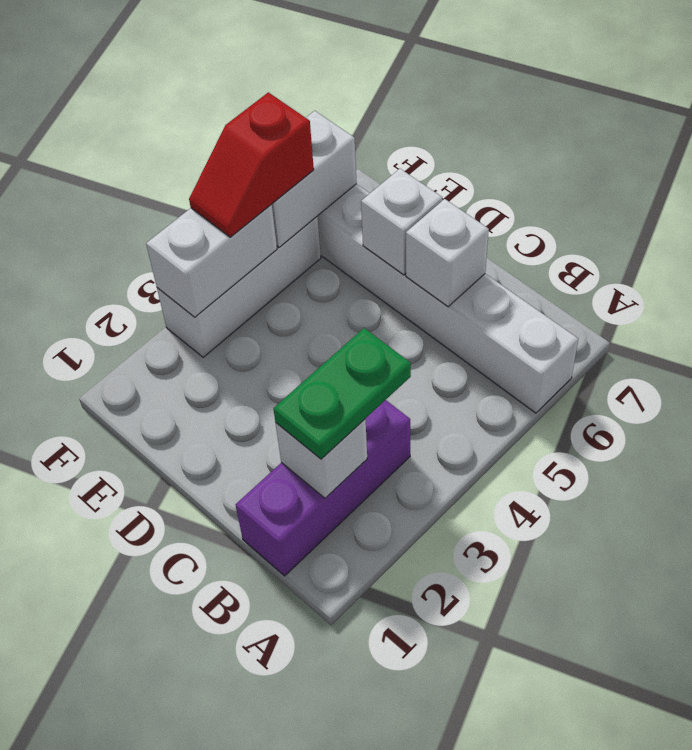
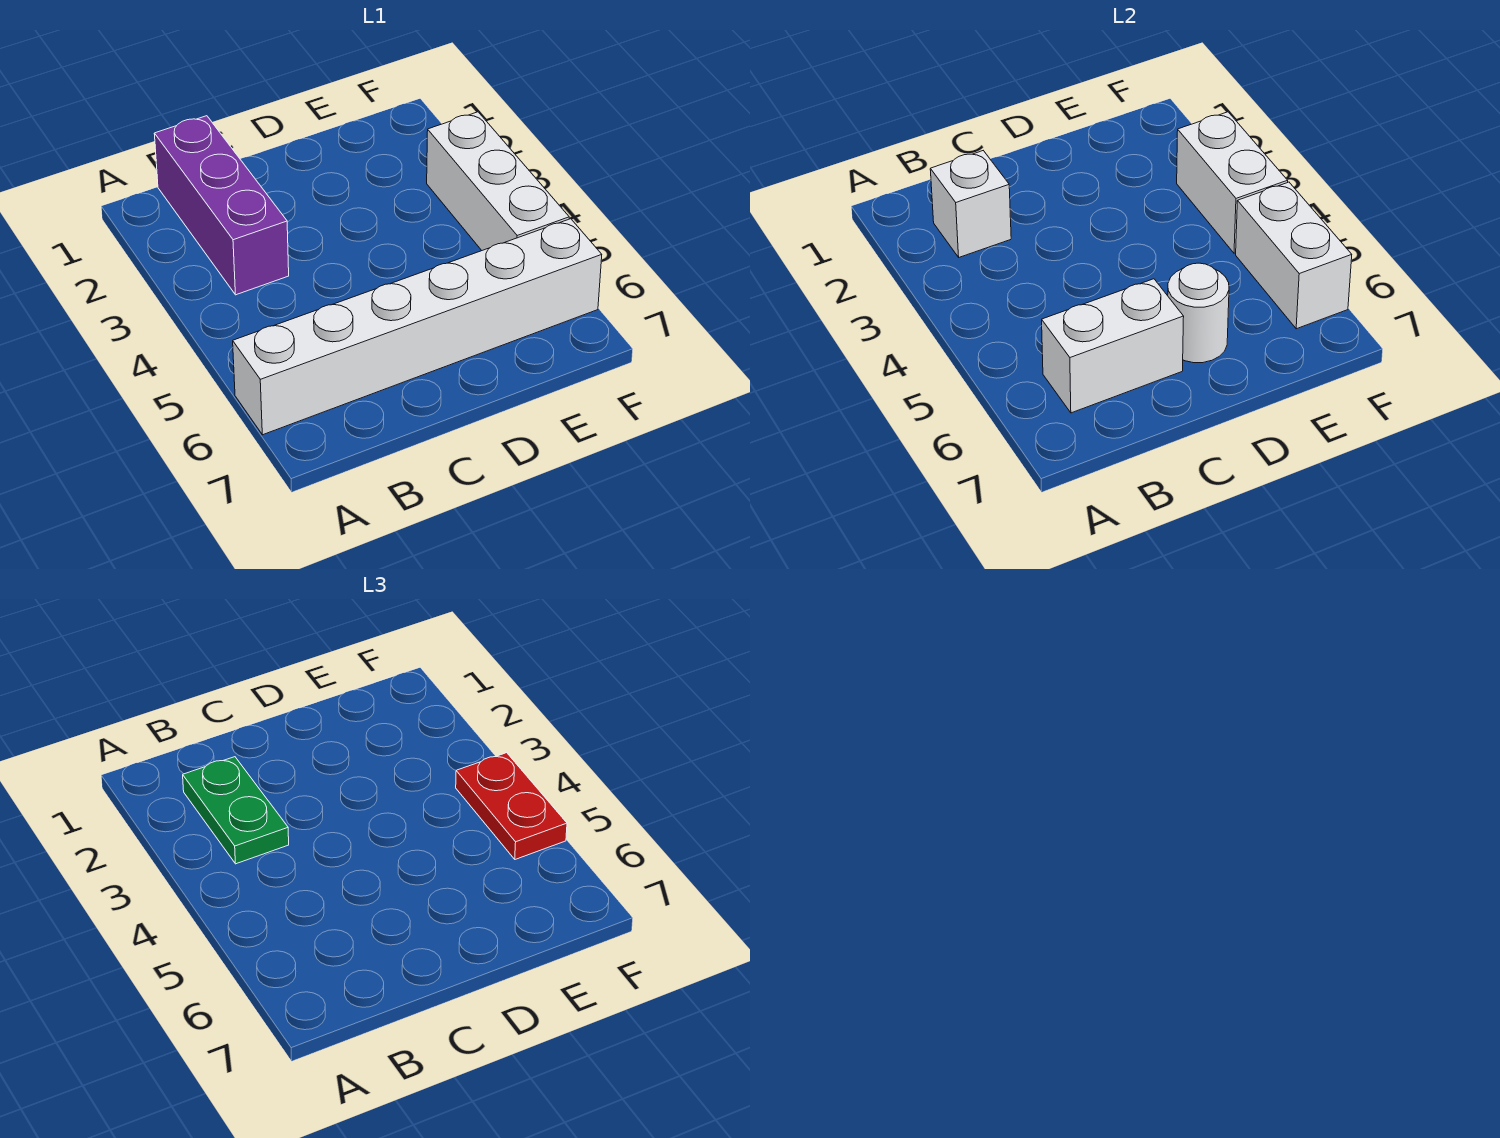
white 1x1 brick [406,199,489,307] -> white 1x2 brick [1042,279,1184,413]
white 1x1 brick [361,169,442,275] -> white 1x1 round brick [1168,263,1229,363]
red 1x2 slope [189,92,314,237] -> red 1x2 plate [456,753,567,859]

